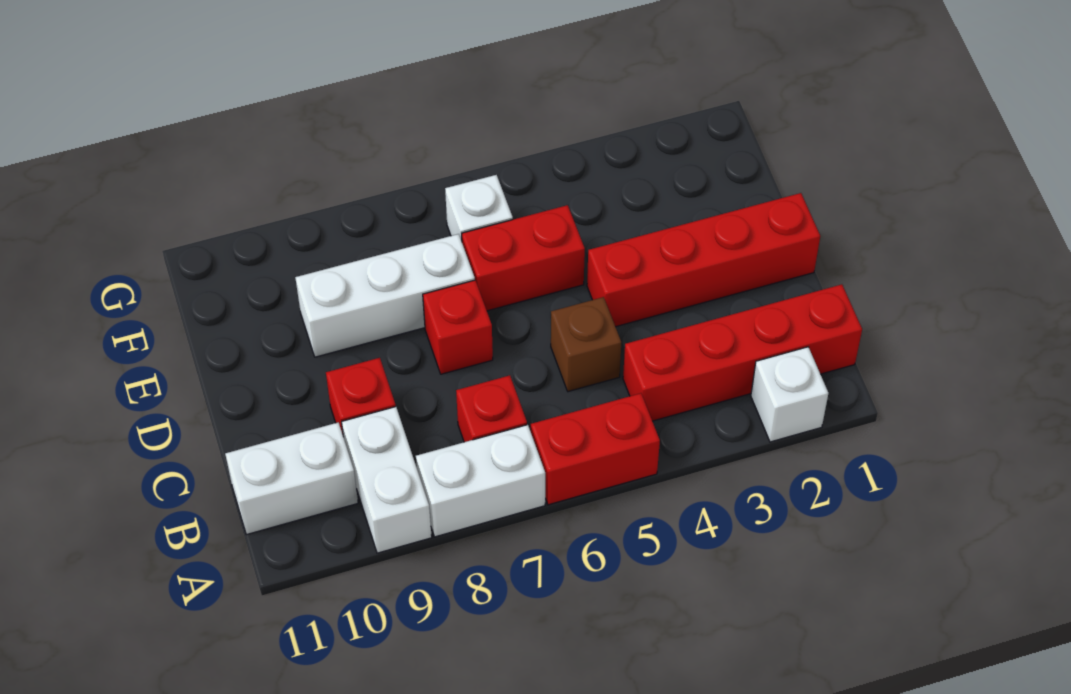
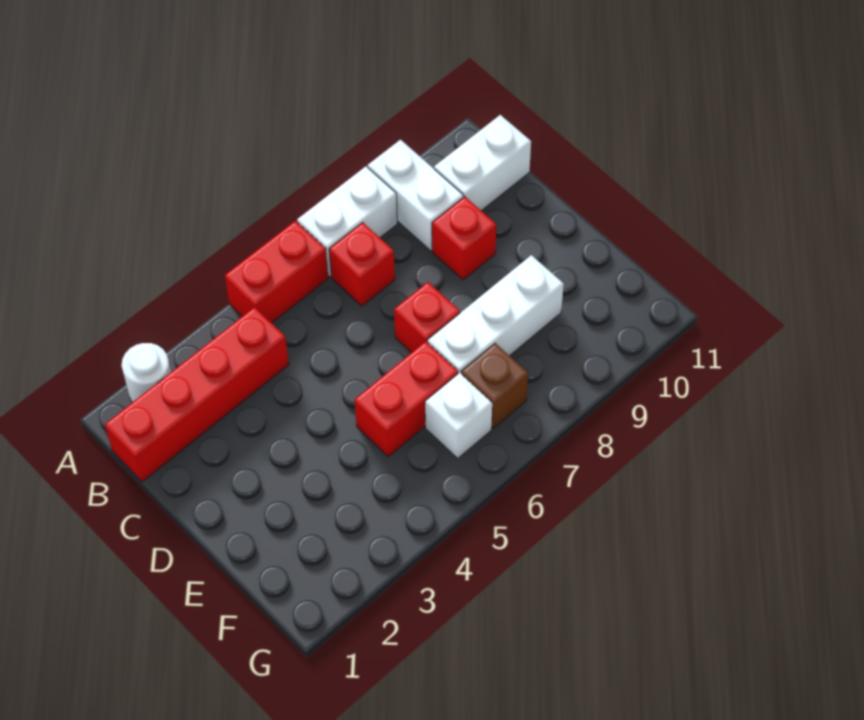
white 1x1 brick [751,347,828,442] -> white 1x1 round brick [122,343,171,402]
brown 1x1 brick [551,297,621,392] -> brown 1x1 brick moved to [461,343,528,428]
red 1x4 brick [587,193,820,327] -> none

